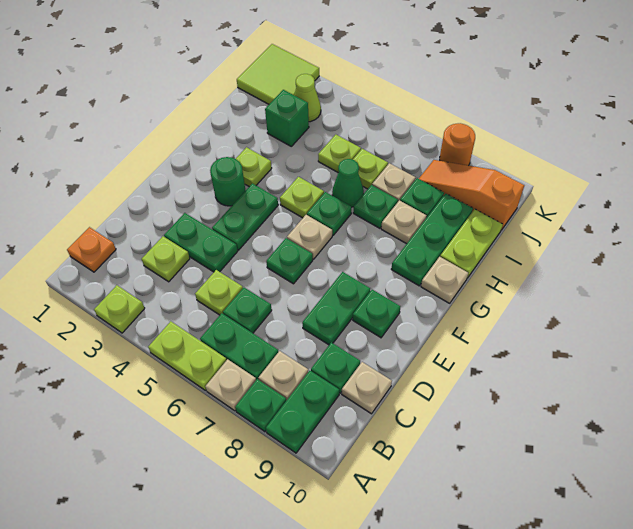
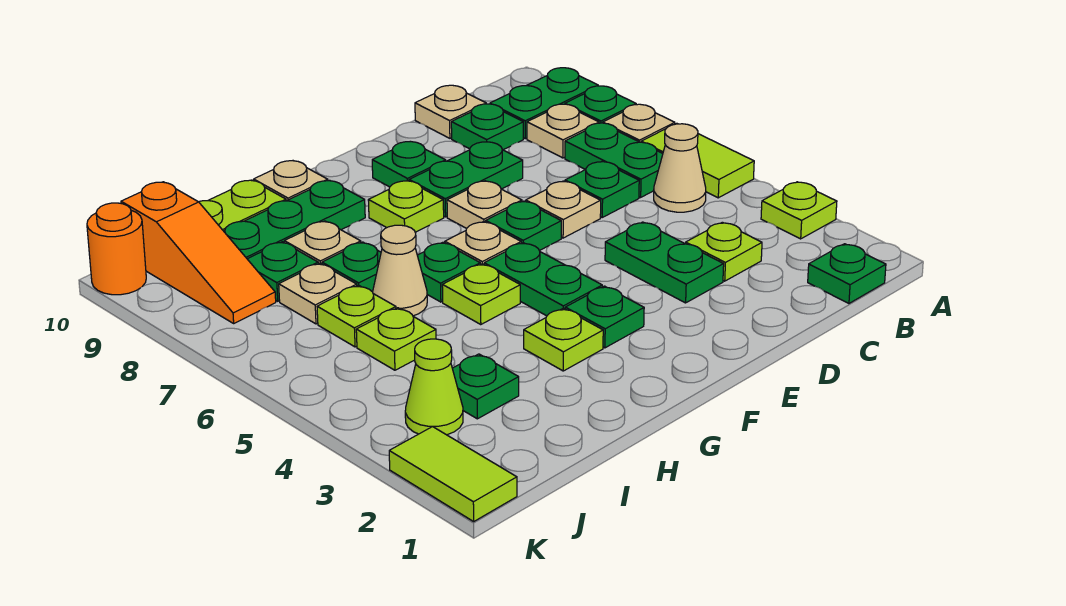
lime 1x2 plate [148,321,227,391] -> lime 1x2 tile [641,123,754,198]
orange 1x1 plate [67,227,116,272] -> green 1x1 plate [808,244,886,303]
none -> tan 1x1 cone [654,124,706,212]
lime 1x1 plate [195,270,243,315] -> lime 1x1 plate moved to [368,181,444,232]
none -> tan 1x1 plate [526,181,601,238]
green 1x2 plate [212,183,278,250] -> green 1x2 plate turned to [484,243,602,316]
none -> tan 1x1 plate [447,181,522,229]
green 1x1 round brick [210,157,246,206] -> green 1x1 plate [565,286,644,348]
green 1x1 cone [332,159,364,207] -> tan 1x1 cone [373,225,427,316]
green 1x1 brick [265,90,309,146] -> green 1x1 plate [452,354,519,419]
lime 2x2 tile [237,44,319,104] -> lime 1x2 tile [389,427,517,521]
orange 1x1 round brick [440,123,475,166] -> orange 1x1 round brick moved to [87,203,146,295]

